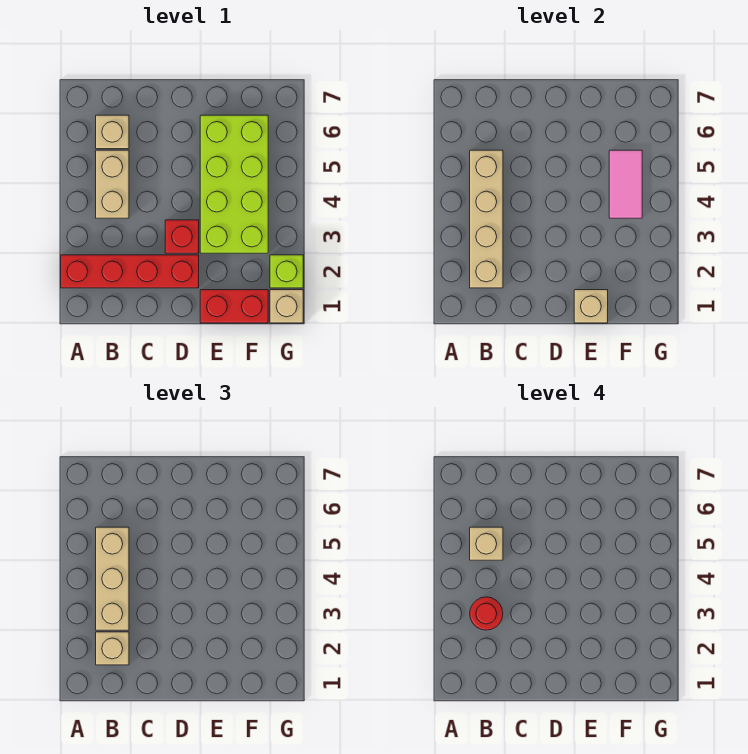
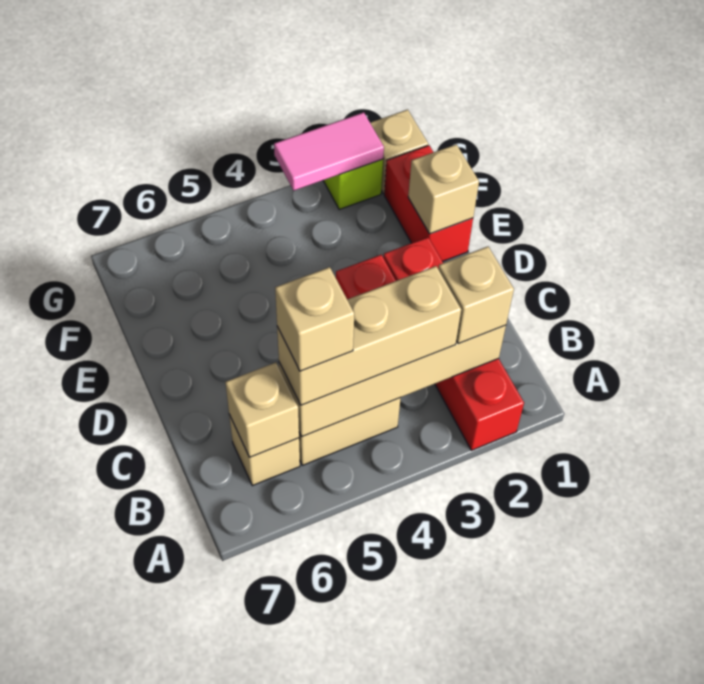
red 1x1 round brick [470,597,503,630] -> none
none -> tan 1x1 brick [225,363,299,457]
lime 2x4 brick [200,115,268,253] -> none
pink 1x2 tile [609,150,642,218] -> pink 1x2 tile moved to [274,112,384,191]

